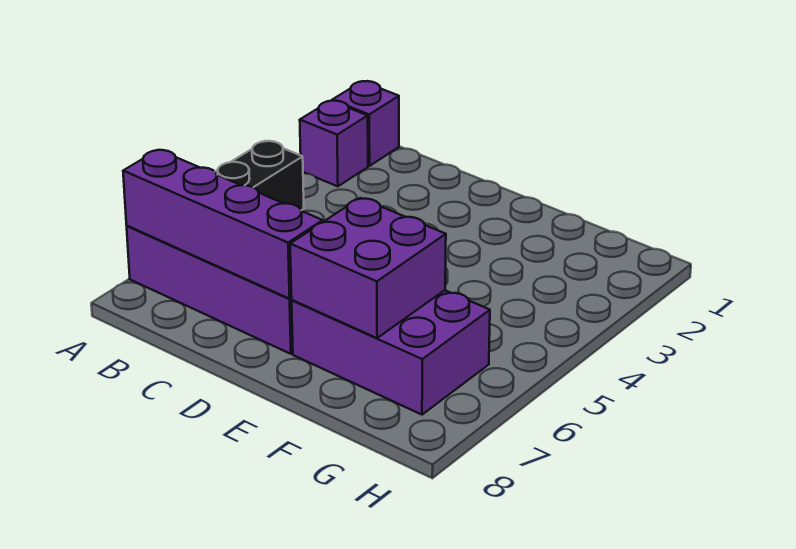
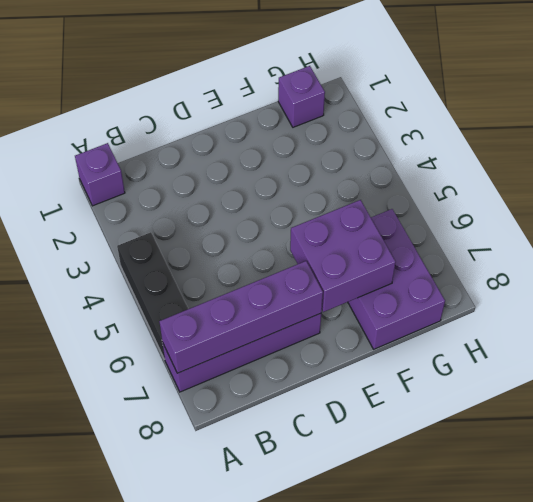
purple 1x1 brick [300,101,368,186] -> purple 1x1 brick moved to [278,66,325,127]
purple 2x3 brick [292,290,490,415] -> purple 2x3 brick turned to [348,209,445,349]

